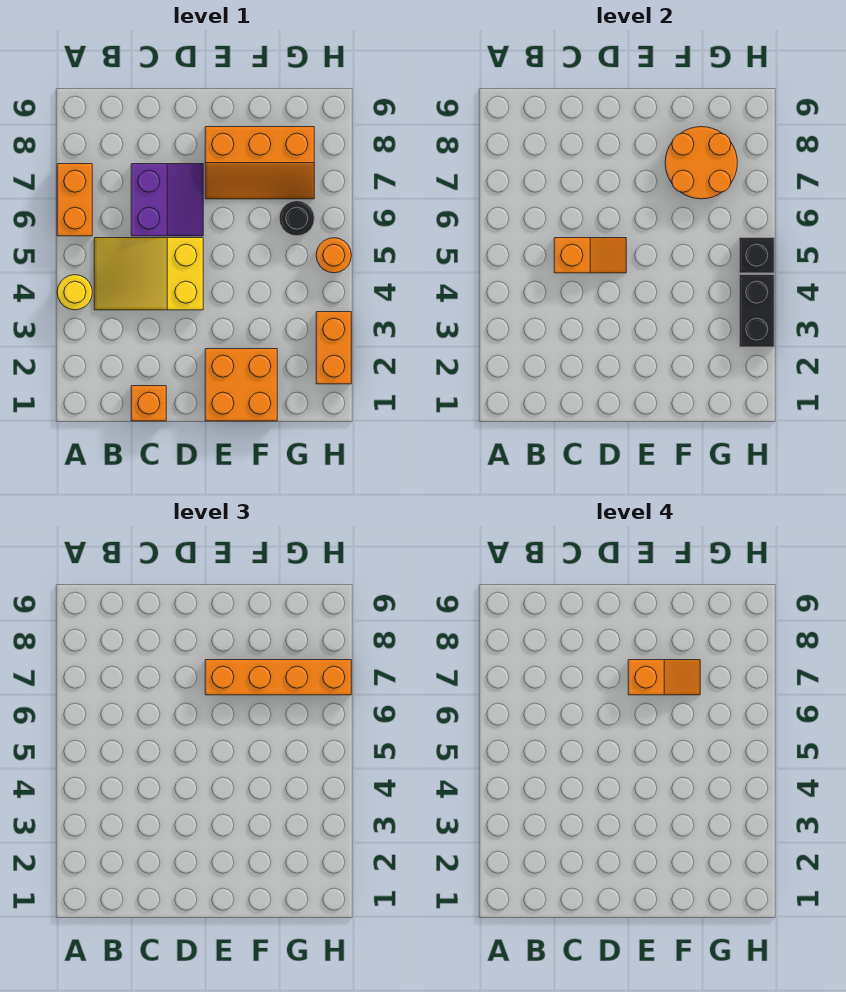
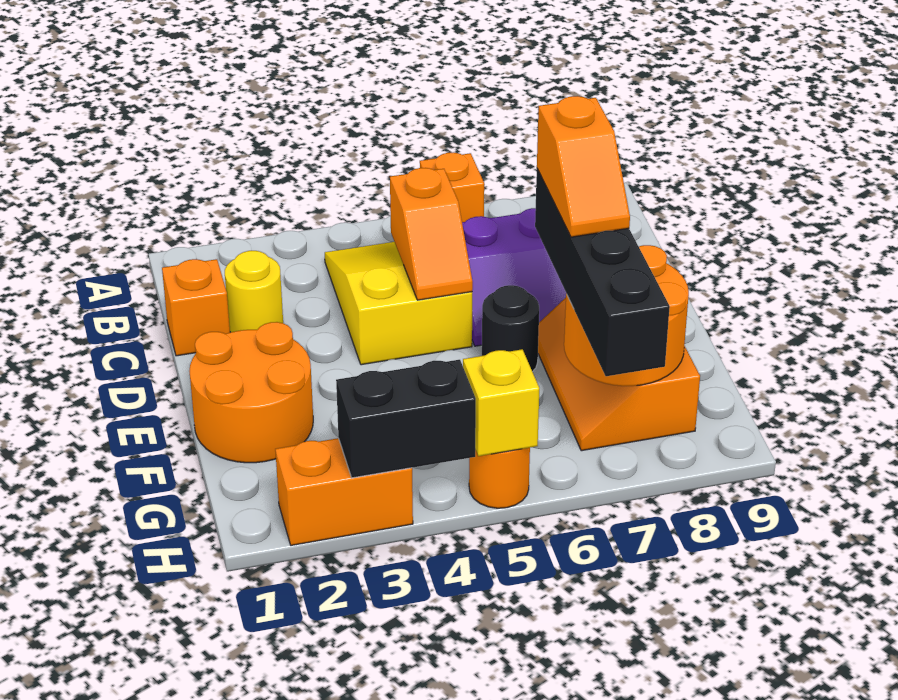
yellow 1x1 round brick [57,275,92,310] -> yellow 1x1 round brick moved to [225,251,283,332]
orange 1x2 brick [57,164,92,236] -> orange 1x1 brick [420,152,484,222]
orange 2x2 brick [205,349,277,421] -> orange 2x2 round brick [189,322,313,463]
orange 1x4 brick [205,660,351,695] -> black 1x4 brick [535,169,670,376]
black 1x1 round brick [279,201,314,236] -> black 1x1 round brick moved to [482,285,539,372]
black 1x1 brick [739,238,774,273] -> yellow 1x1 brick [463,349,539,456]

